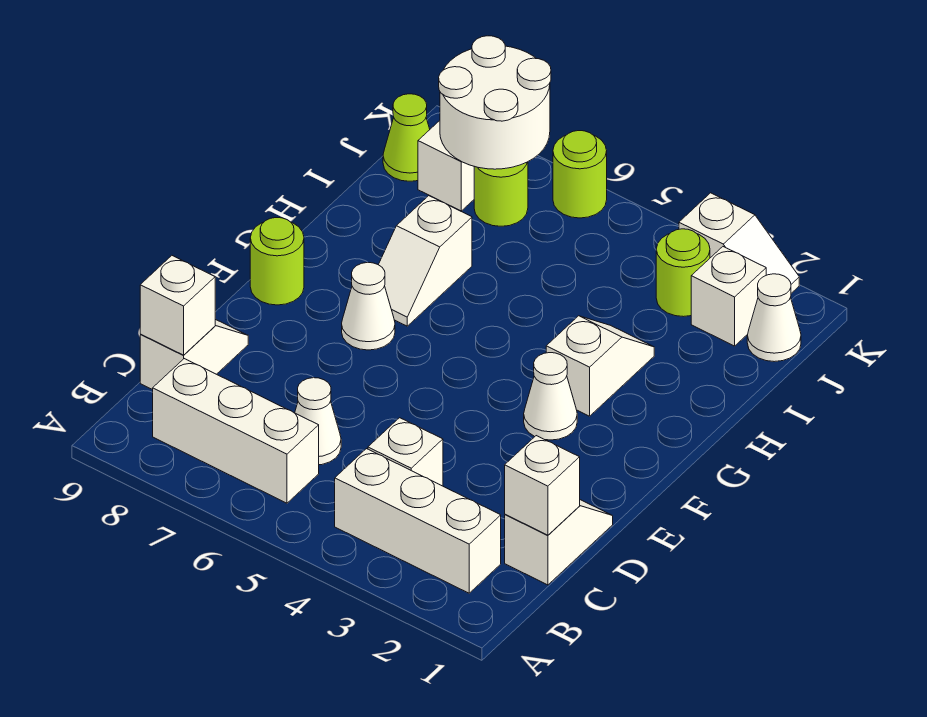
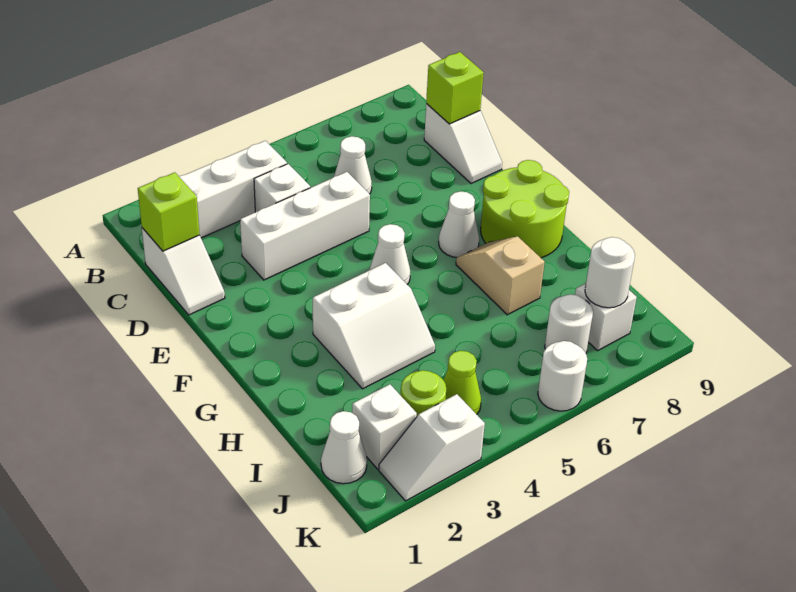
white 1x3 brick [153,359,319,503] -> white 1x3 brick moved to [240,172,370,280]
white 1x1 brick [505,436,580,535] -> lime 1x1 brick [138,172,199,251]
white 1x1 brick [140,256,215,355] -> lime 1x1 brick [426,52,484,124]
white 1x1 cone [524,353,577,440] -> white 1x1 cone moved to [370,224,411,284]
lime 1x1 round brick [250,218,304,305] -> lime 2x2 round brick [481,160,569,258]
white 1x2 slope [546,316,654,416] -> white 2x2 slope [313,263,435,389]
white 1x2 slope [379,196,472,326] -> tan 1x2 slope [456,236,545,315]
lime 1x1 round brick [474,162,528,226] -> white 1x1 round brick [545,294,593,353]
white 2x2 round brick [439,36,551,169] -> white 1x1 round brick [585,237,635,308]
lime 1x1 cone [383,94,430,181] -> lime 1x1 cone moved to [444,351,481,414]
lime 1x1 round brick [553,131,607,218] -> white 1x1 round brick [538,341,587,411]

